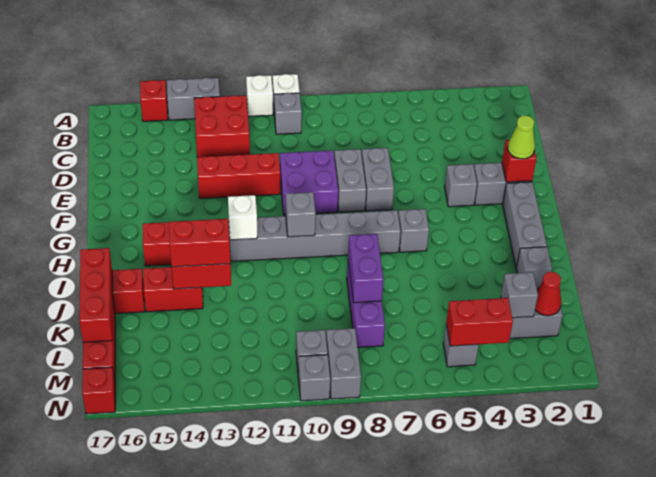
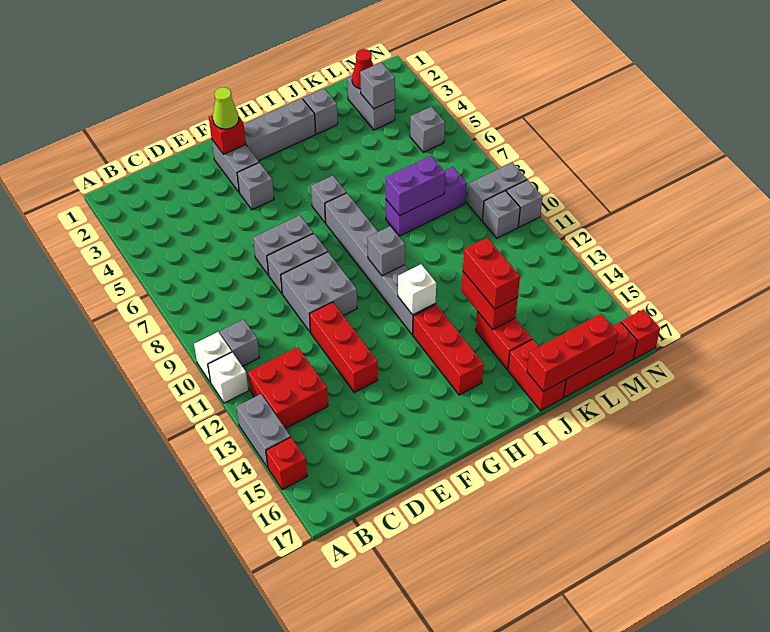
purple 2x2 brick [280,151,338,215] -> grey 2x2 brick [281,252,357,332]
red 1x2 brick [446,298,513,346] -> none

